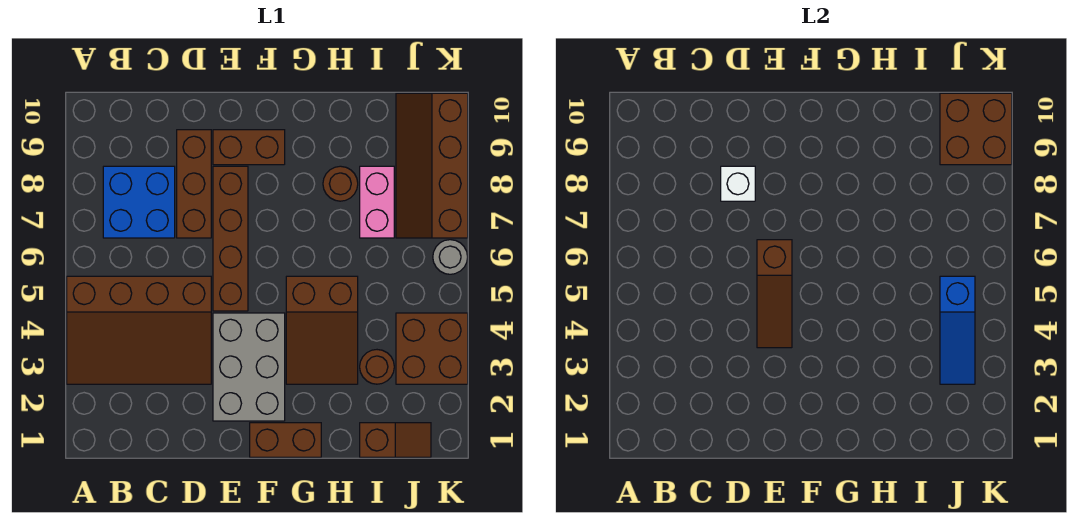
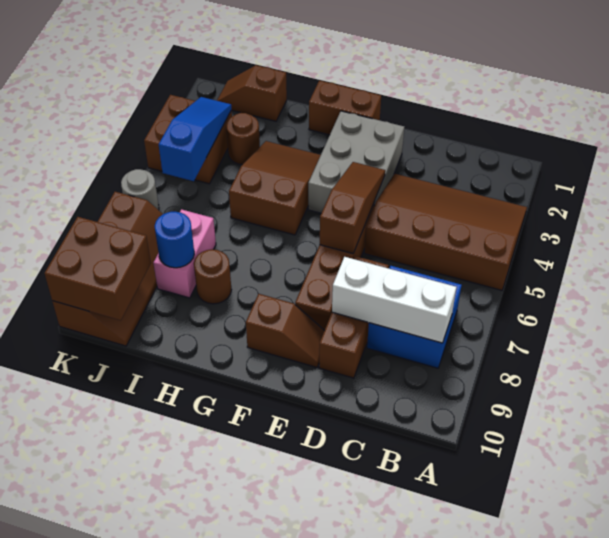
white 1x1 brick [721,166,755,201] -> white 1x3 brick [332,257,457,343]
brown 1x2 brick [213,130,285,165] -> brown 1x2 slope [246,294,324,367]
none -> blue 1x1 round brick [155,212,194,268]

